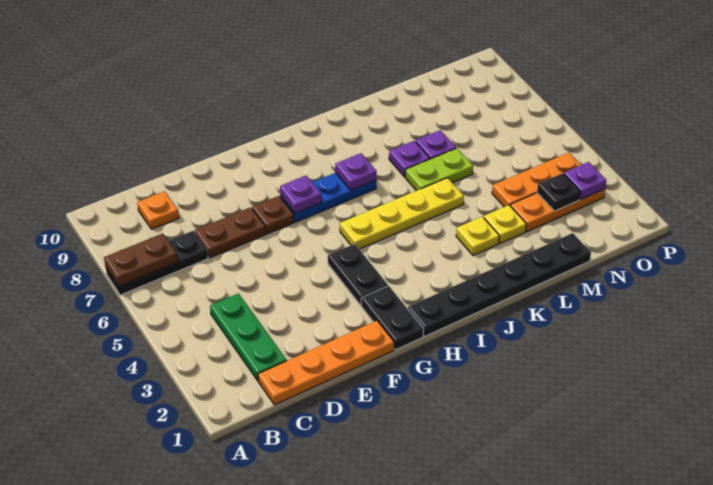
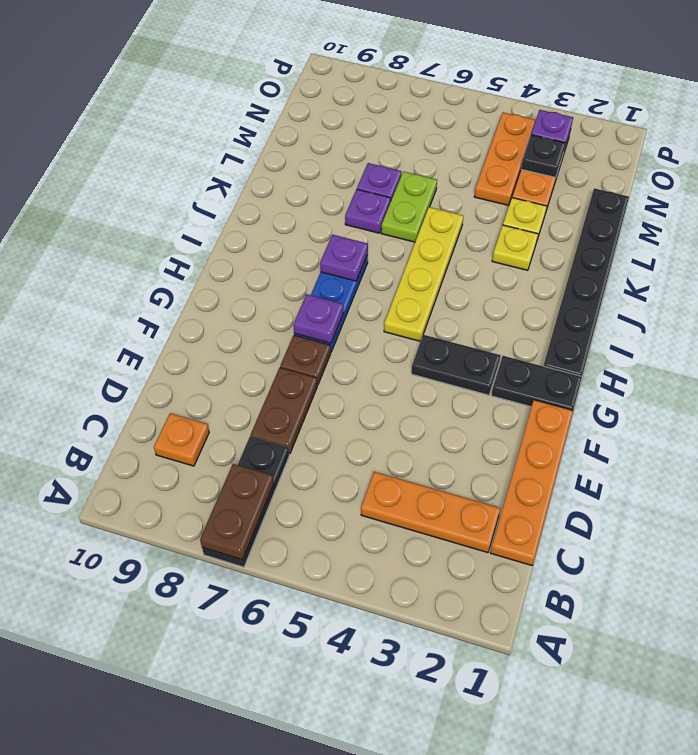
green 1x3 plate [210,293,287,381] -> orange 1x3 plate [361,472,500,553]

